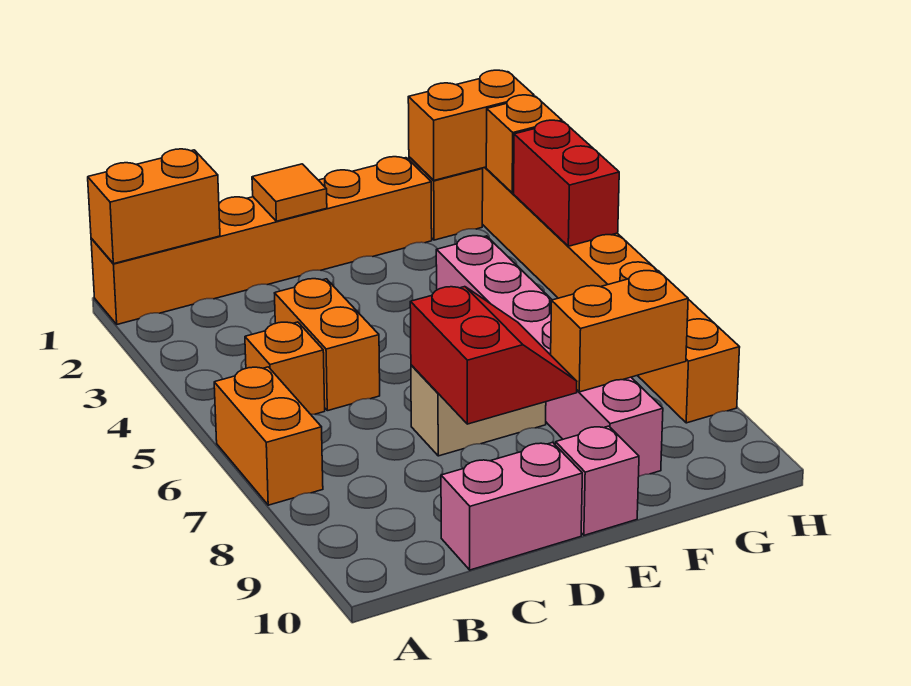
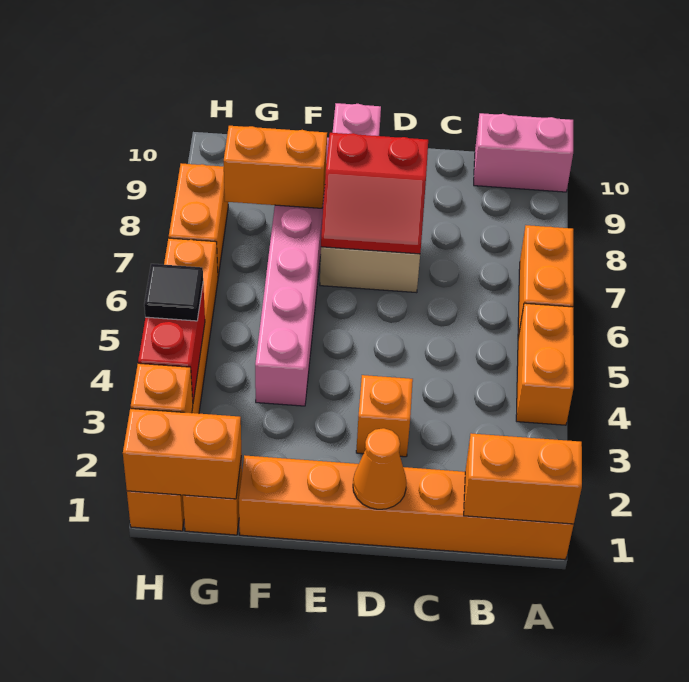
orange 1x1 brick [245,322,325,414] -> orange 1x1 brick moved to [356,375,413,457]
orange 1x2 brick [275,279,380,411] -> orange 1x2 brick moved to [516,303,574,425]
pink 1x2 brick [441,443,582,570] -> pink 1x2 brick moved to [474,113,573,192]
orange 1x1 tile [252,164,327,221] -> orange 1x1 cone [353,428,407,509]
red 2x2 slope [410,287,577,424] -> red 2x2 slope turned to [321,133,428,254]
none -> black 1x1 tile [144,264,203,321]

